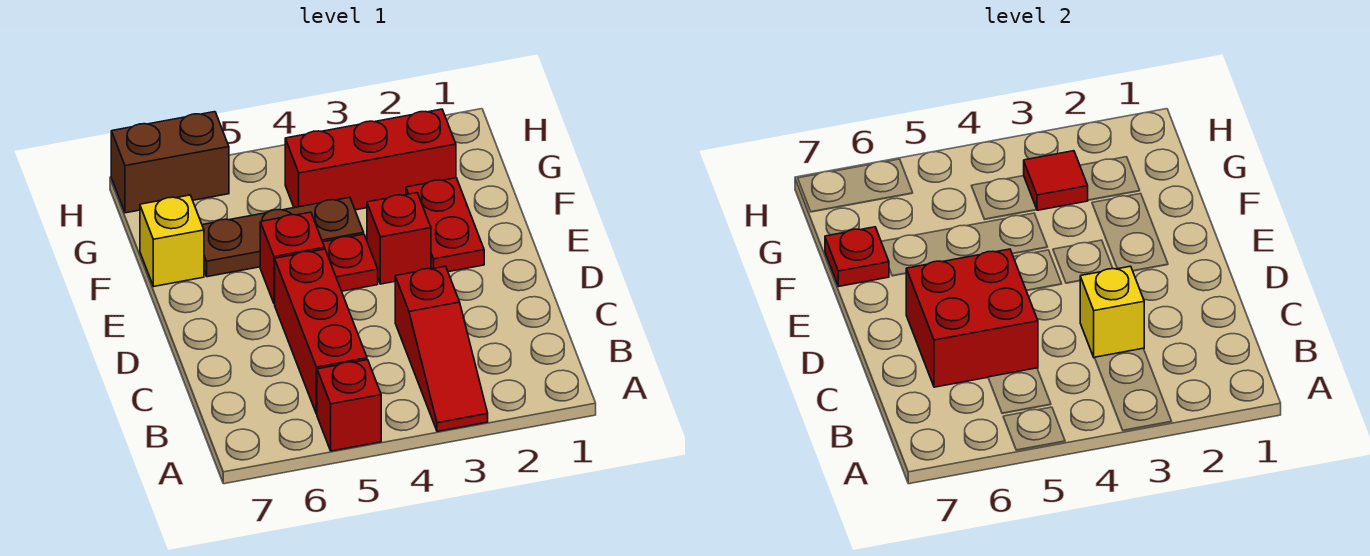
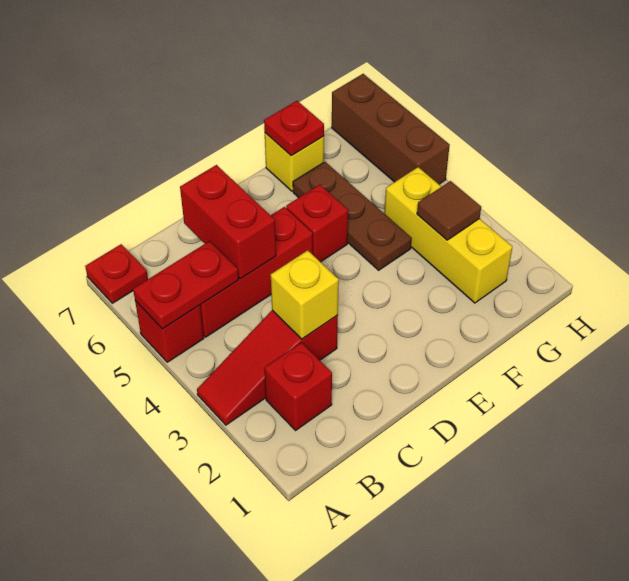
red 2x2 brick [906,249,1038,387] -> red 1x2 brick [180,165,276,279]
red 1x2 plate [406,178,484,272] -> red 1x2 plate moved to [133,241,239,329]
red 1x1 brick [367,193,431,284] -> red 1x1 brick moved to [264,343,332,430]
red 1x1 plate [323,234,378,291] -> red 1x1 plate moved to [85,244,148,303]
red 1x3 brick [285,109,456,210] -> yellow 1x3 brick [384,167,512,303]
red 1x1 tile [1024,151,1088,210] -> brown 1x1 tile [417,181,481,240]
brown 1x2 brick [111,112,229,213] -> brown 1x3 brick [332,74,450,184]

